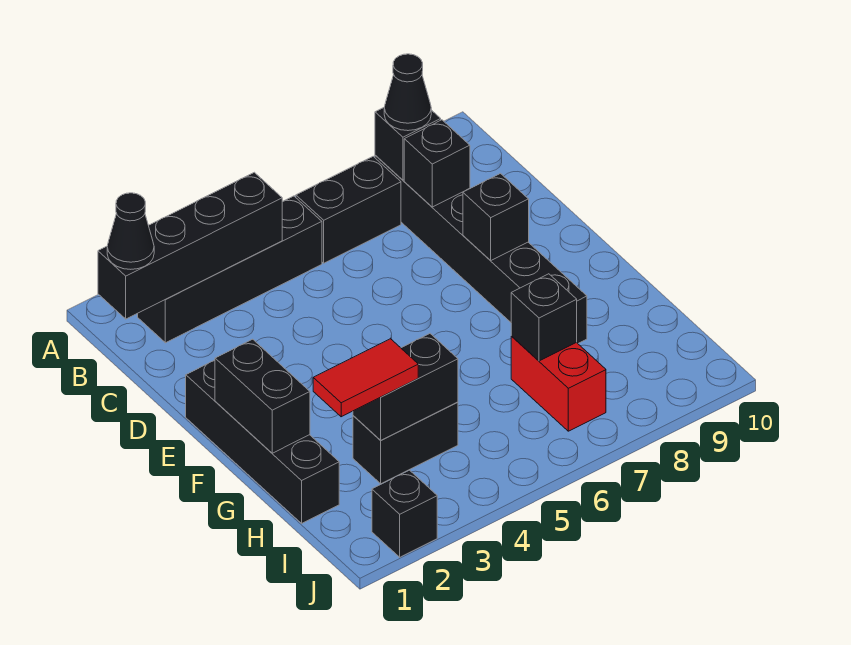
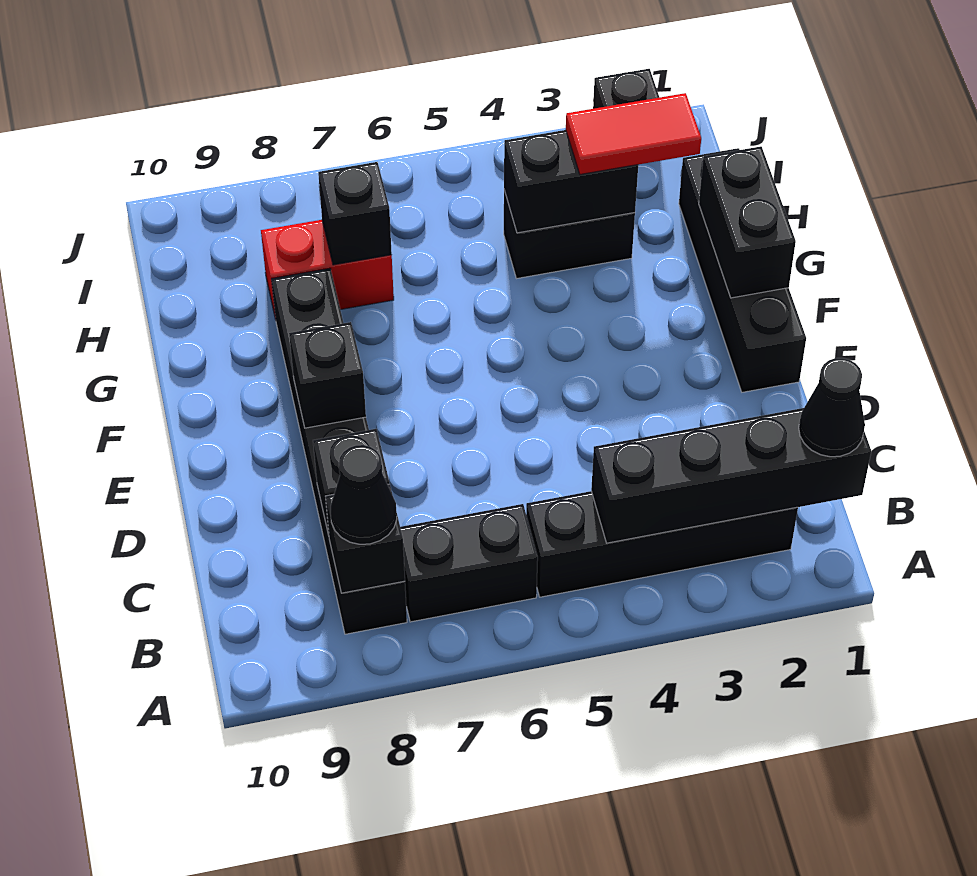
red 1x2 brick [511,336,606,431] -> red 1x2 brick turned to [261,220,394,318]

